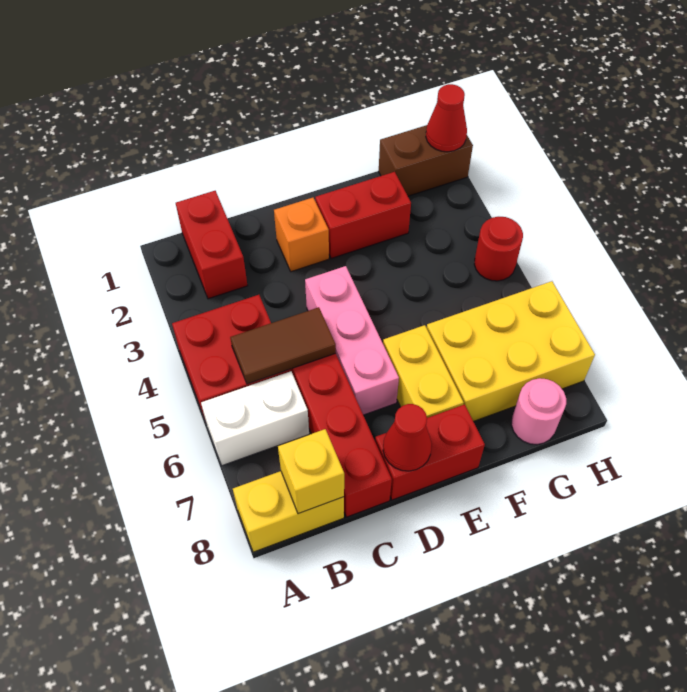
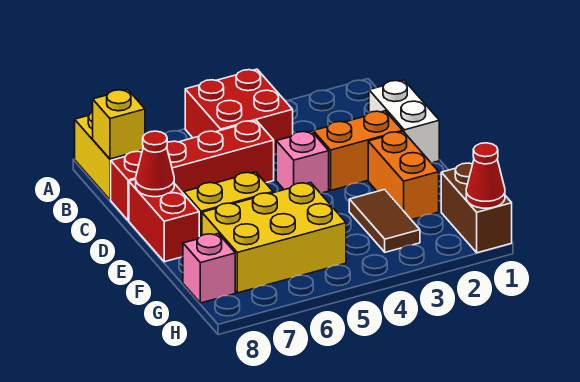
white 1x2 brick [201,371,309,466] -> white 1x2 brick moved to [369,80,439,163]
red 1x2 brick [176,191,248,299] -> none
brown 1x2 tile [230,307,336,384] -> brown 1x2 tile moved to [349,190,420,252]
orange 1x1 brick [274,198,329,272] -> orange 1x2 brick [313,111,403,190]
pink 1x3 brick [305,266,399,415] -> pink 1x1 brick [276,131,329,193]
red 1x2 brick [315,172,411,258] -> orange 1x2 brick [368,132,439,220]
yellow 2x3 brick [427,281,595,421] -> yellow 2x3 brick turned to [202,183,346,293]
pink 1x1 round brick [511,378,566,444] -> pink 1x1 brick [183,234,235,303]
red 1x1 round brick [474,217,523,281] -> none

